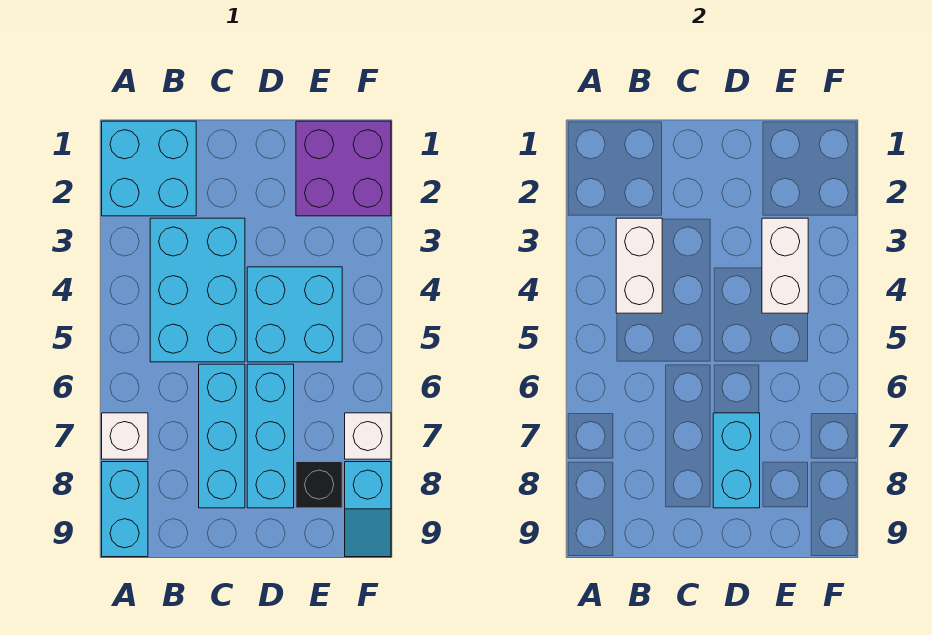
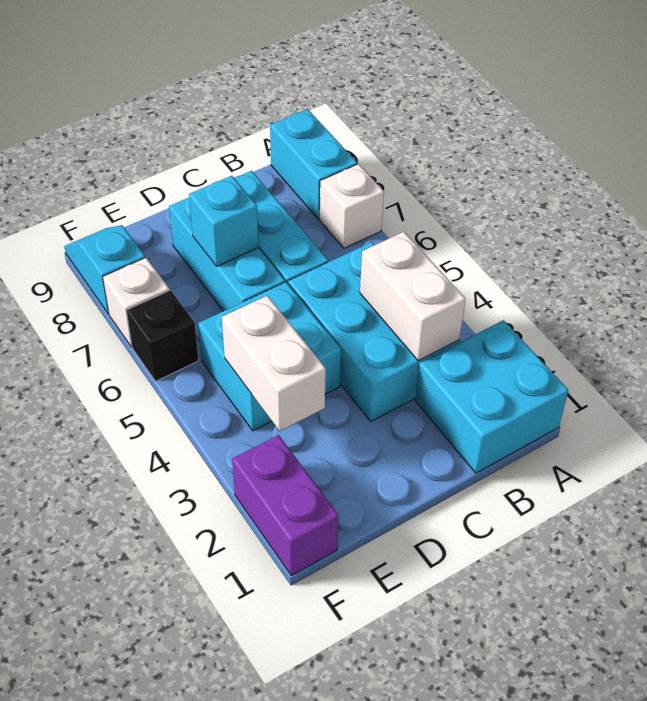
cyan 1x2 brick [713,413,760,508] -> cyan 1x1 brick [189,176,259,266]
purple 2x2 brick [296,121,391,216] -> purple 1x2 brick [232,435,339,575]
black 1x1 brick [296,462,342,508] -> black 1x1 brick moved to [127,290,198,381]

